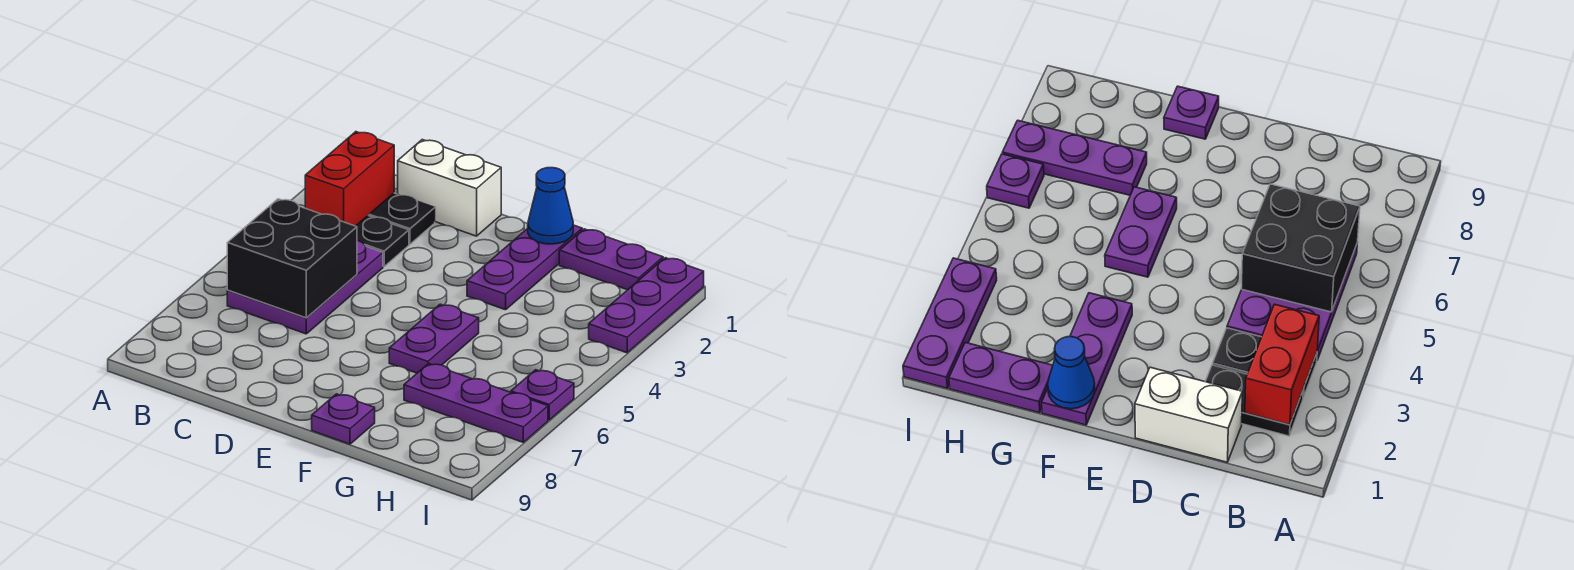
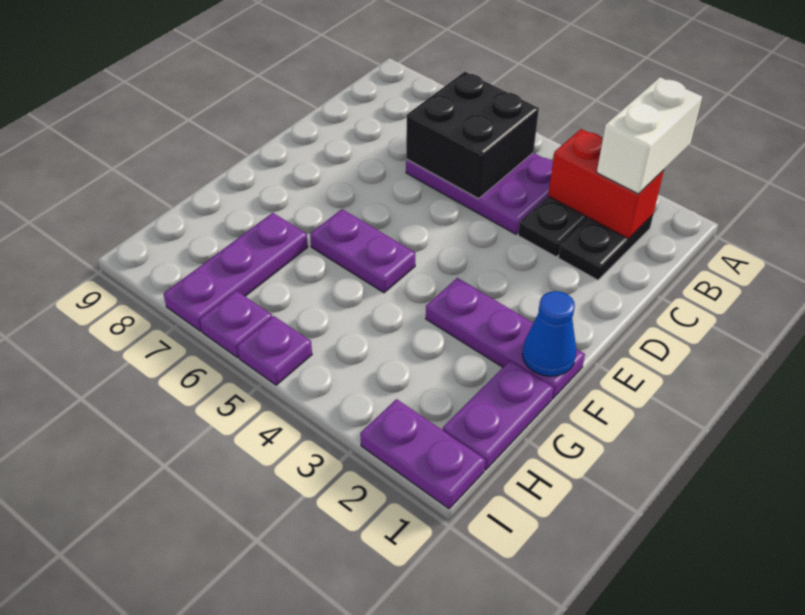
white 1x2 brick [398,140,501,236] -> white 1x2 brick moved to [597,77,702,194]
purple 1x1 plate [312,394,375,444] -> purple 1x1 plate moved to [237,316,312,385]
purple 1x3 plate [589,258,704,353] -> purple 1x2 plate [360,399,485,509]

